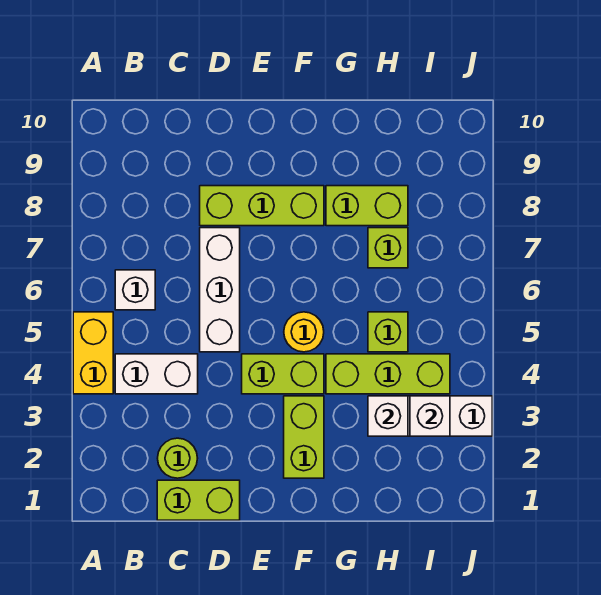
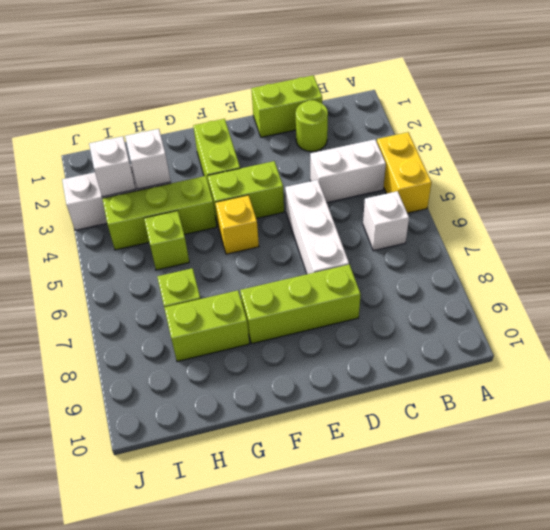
yellow 1x1 round brick [284,312,324,352] -> yellow 1x1 brick [215,195,259,254]

